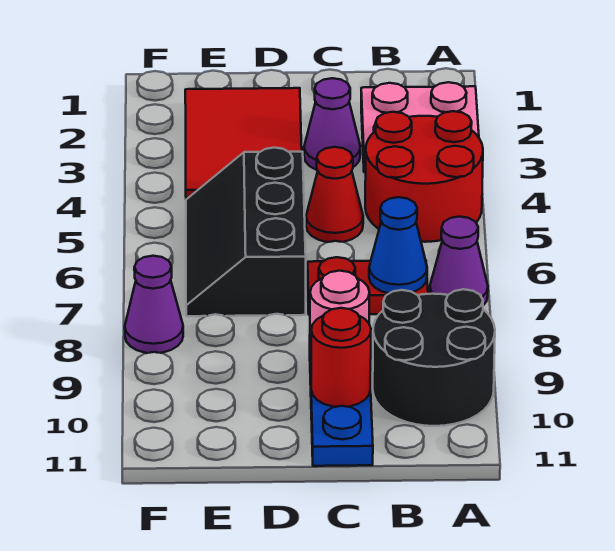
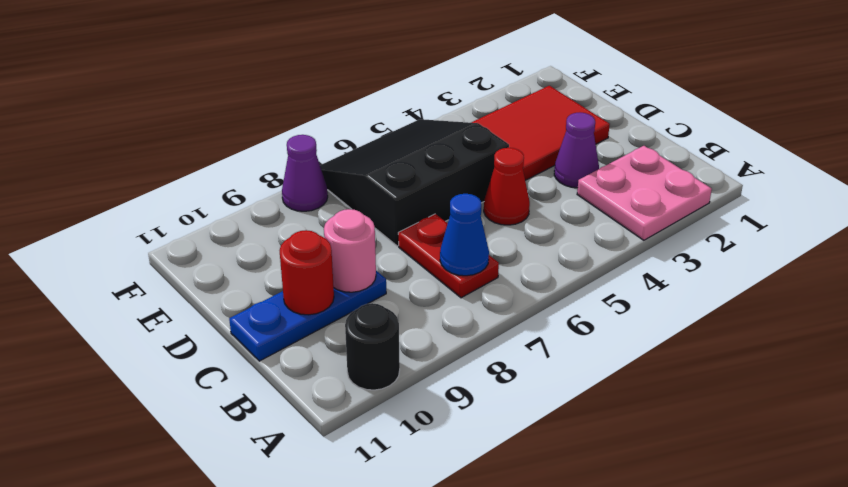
red 2x2 round brick [365,111,483,242] -> none
purple 1x1 cone [430,217,488,305] -> none
black 2x2 round brick [373,289,495,426] -> black 1x1 round brick [345,303,400,390]
black 2x3 slope [186,148,306,316] -> black 3x3 slope [320,119,509,246]

